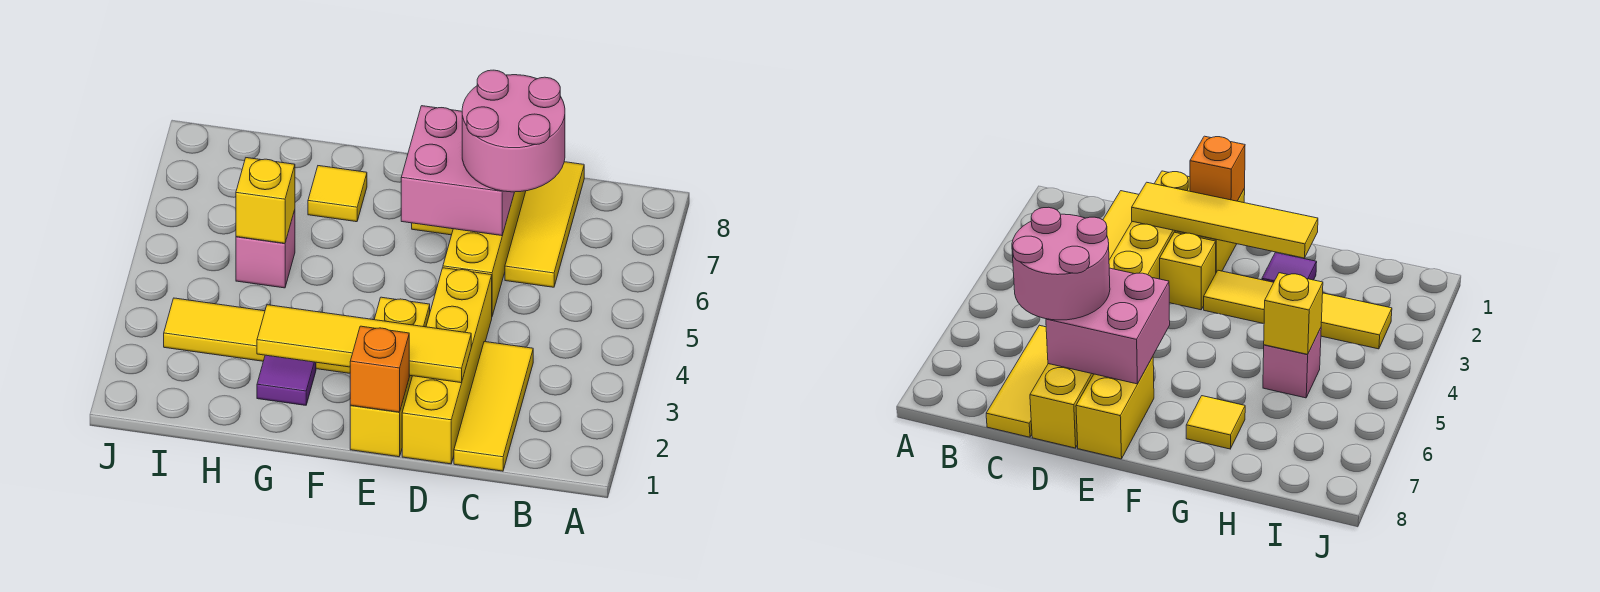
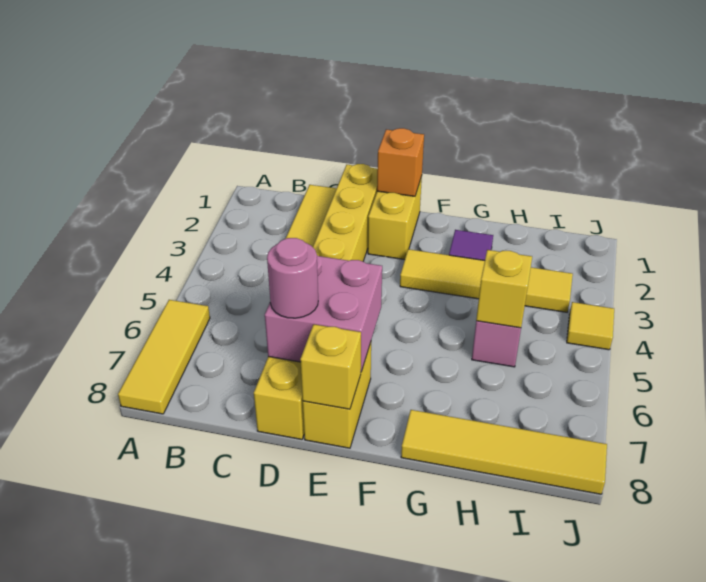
yellow 1x3 tile [505,162,584,287] -> yellow 1x3 tile moved to [118,300,210,414]
pink 2x2 round brick [462,70,565,192] -> pink 1x1 round brick [267,238,318,318]
yellow 1x4 tile [257,305,471,383] -> yellow 1x4 tile moved to [401,410,607,494]
yellow 1x1 brick [374,297,430,327] -> yellow 1x1 brick moved to [300,324,361,409]
yellow 1x1 tile [308,166,367,222] -> yellow 1x1 tile moved to [567,302,614,350]

